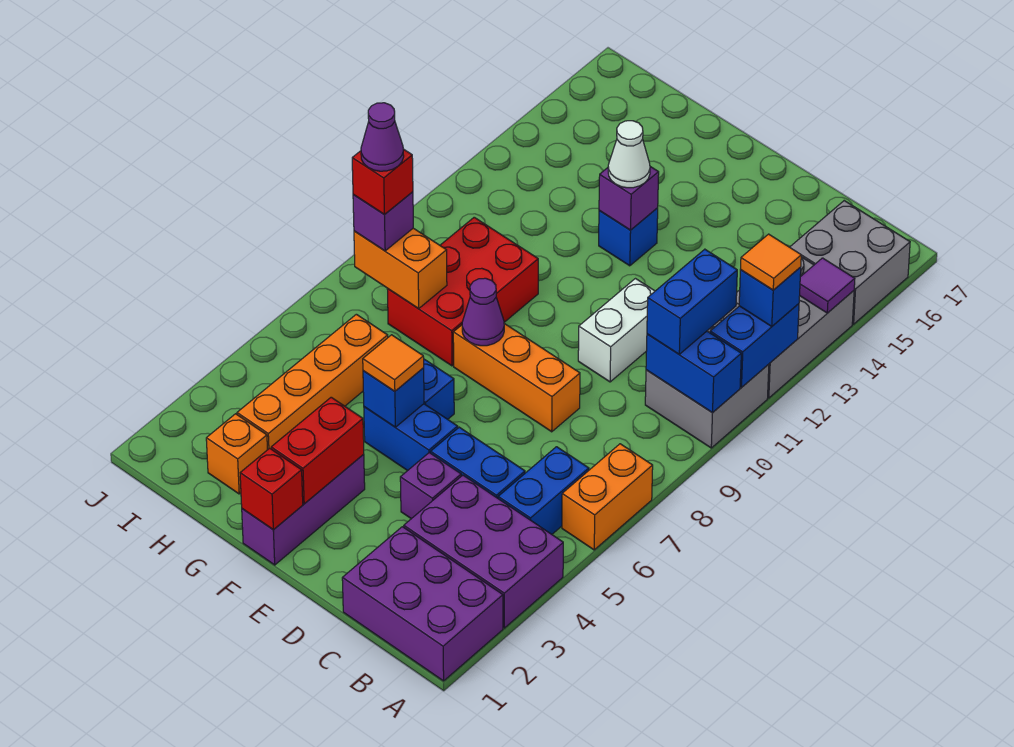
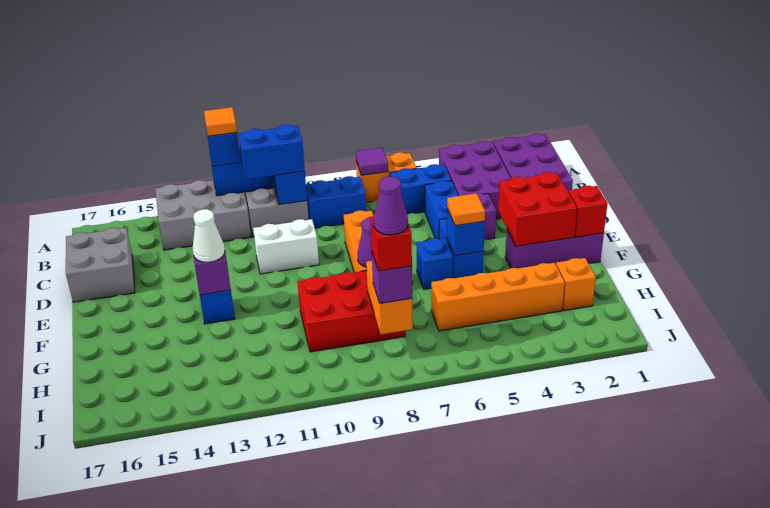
purple 1x1 tile [800,258,855,313] -> purple 1x1 tile moved to [356,147,388,175]
grey 2x2 brick [790,201,910,324] -> grey 2x2 brick moved to [66,228,135,302]
none -> blue 1x2 brick [306,176,366,228]
red 1x2 brick [271,397,364,504] -> red 2x2 brick [498,172,577,246]

